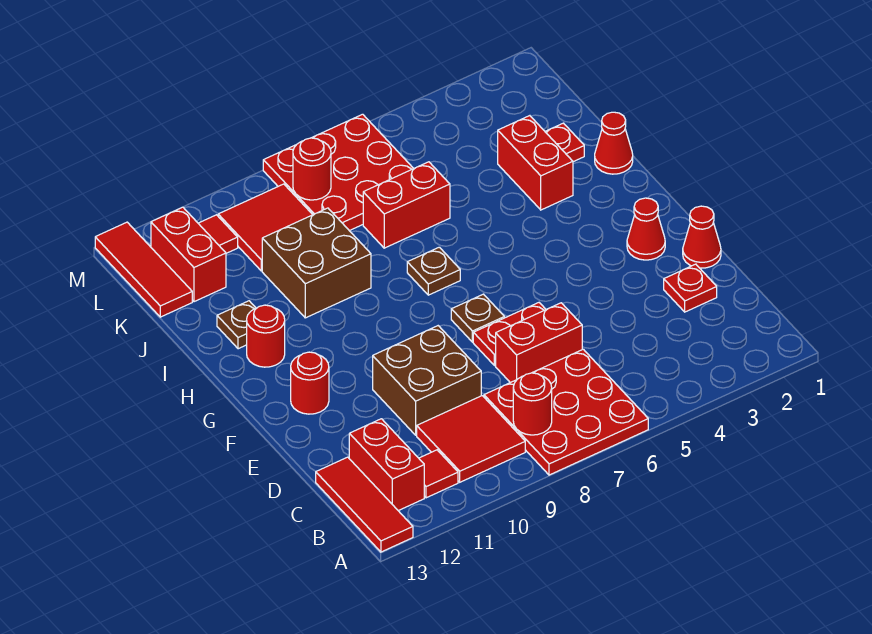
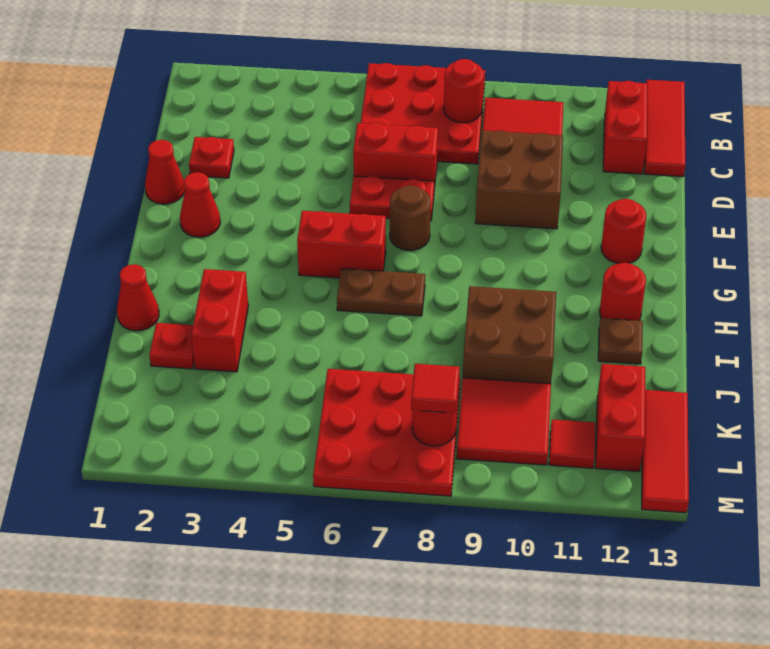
red 1x1 tile [419,450,458,498] -> red 1x1 tile moved to [411,364,459,413]
brown 1x1 plate [451,294,504,342] -> brown 1x1 round brick [390,185,431,251]
brown 1x1 plate [407,247,460,295] -> brown 1x2 plate [337,269,425,316]
red 1x2 brick [363,162,450,248] -> red 1x2 brick moved to [297,211,386,278]

